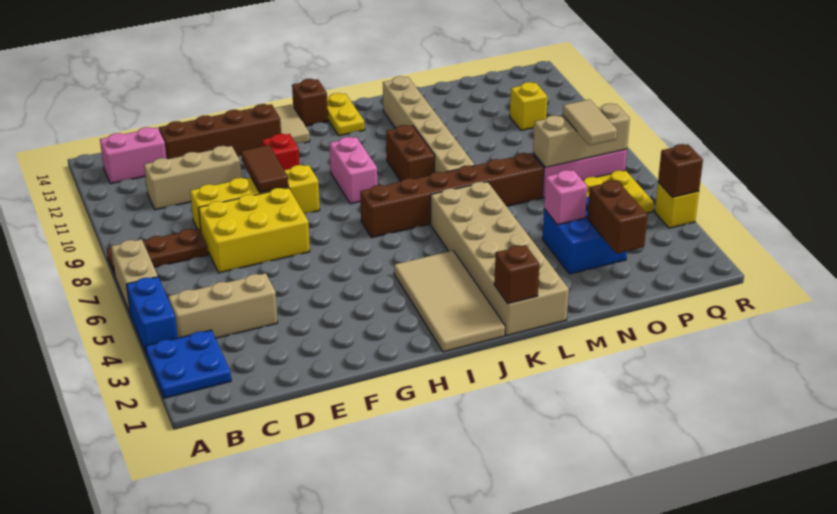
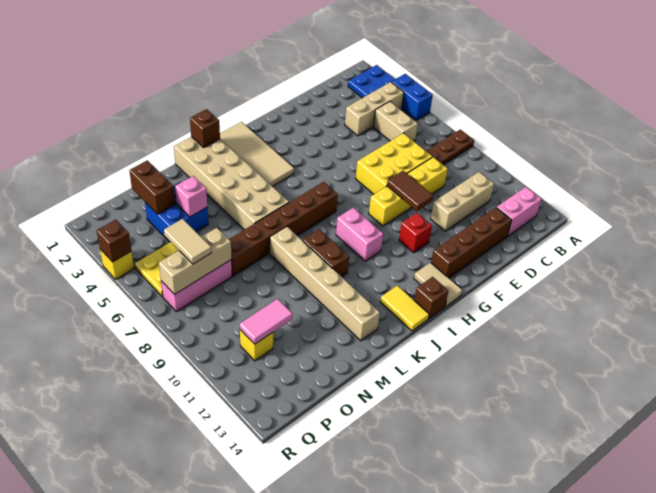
tan 1x2 brick [111,239,158,313] -> tan 1x2 brick moved to [374,102,418,141]
yellow 1x2 plate [327,93,365,136] -> yellow 1x2 tile [380,286,429,331]
none -> pink 1x2 tile [240,299,293,344]

